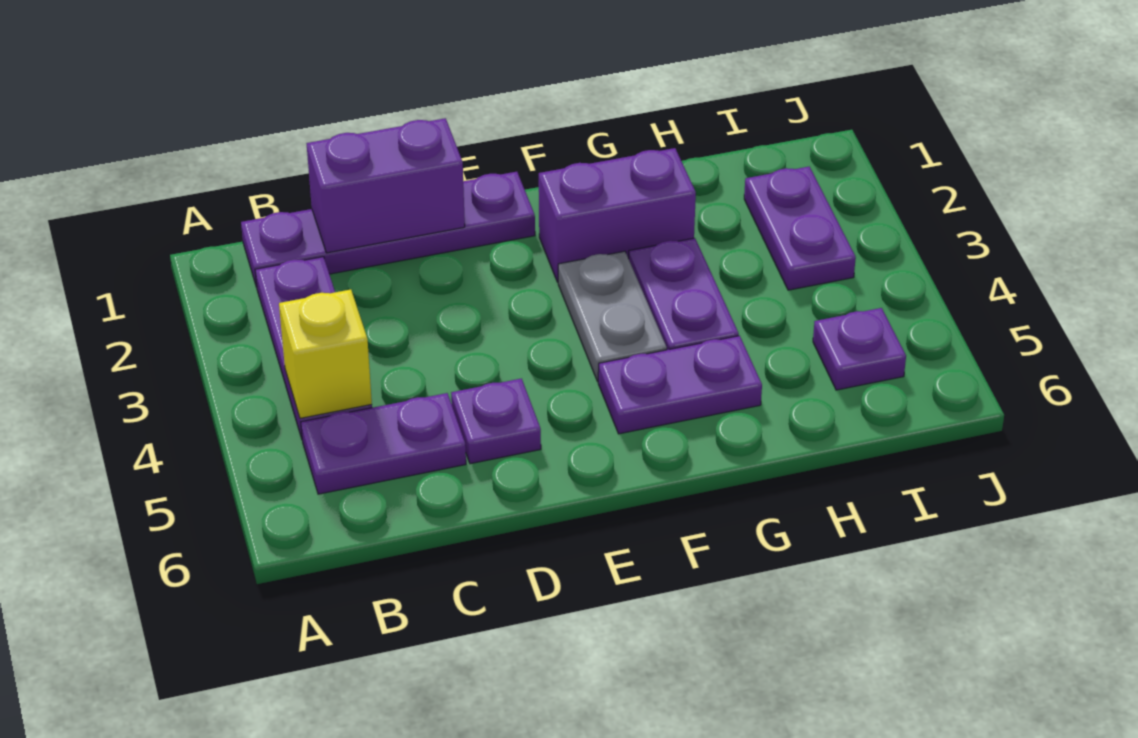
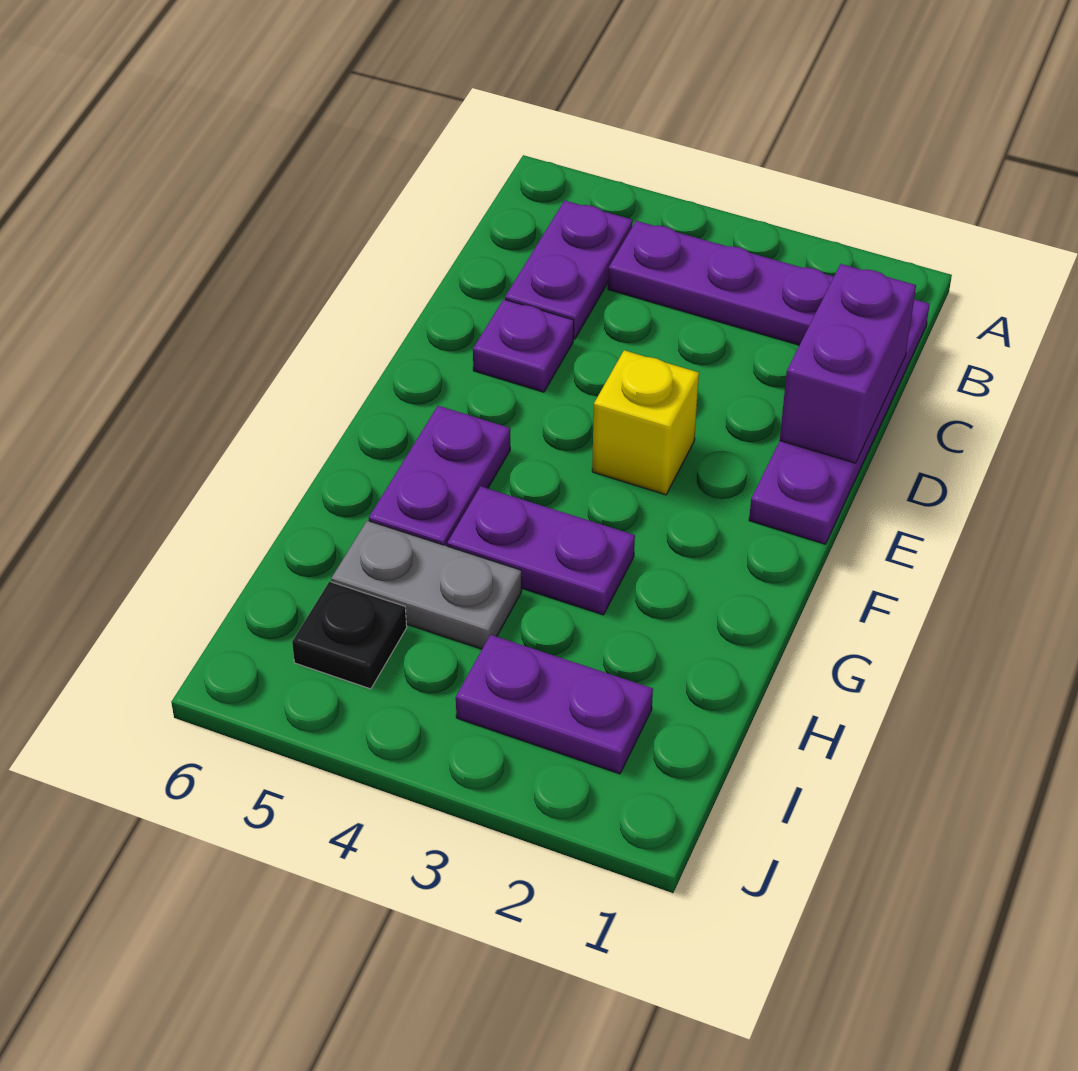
yellow 1x1 brick [279,289,372,418] -> yellow 1x1 brick moved to [592,350,699,495]
purple 1x2 brick [539,148,696,282] -> none
grey 1x2 plate [558,251,667,381] -> grey 1x2 plate moved to [331,521,522,649]
purple 1x1 plate [813,308,906,390] -> black 1x1 plate [292,581,407,689]

